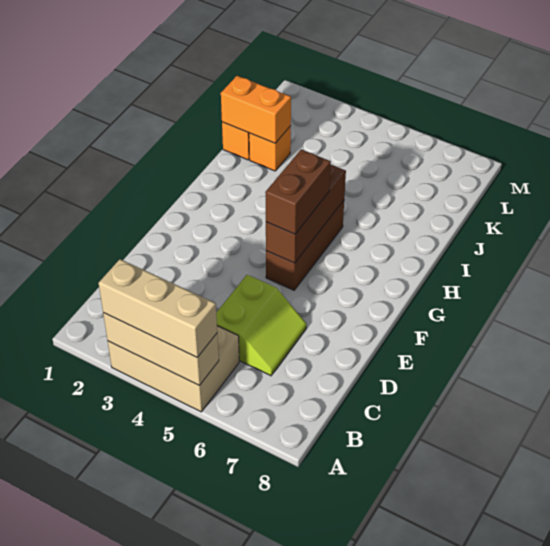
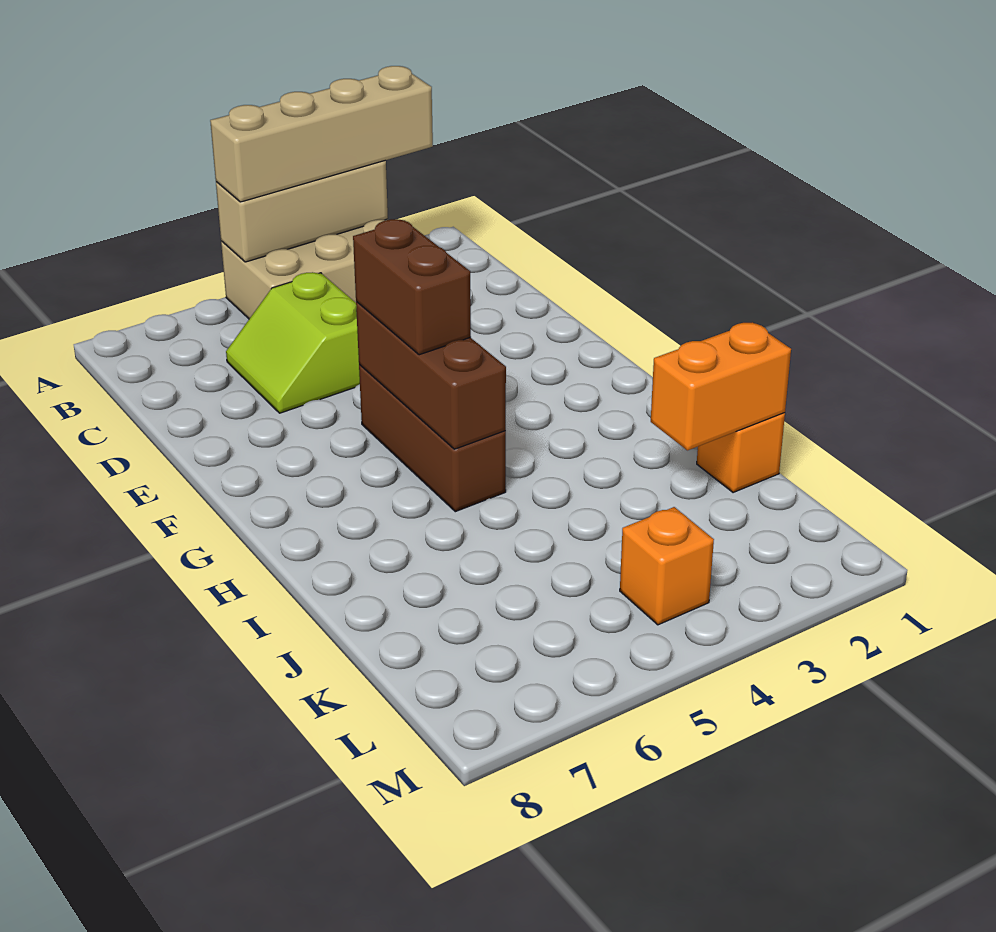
tan 1x3 brick [99,259,217,357] -> tan 1x4 brick [210,66,433,202]
orange 1x1 brick [249,126,291,171] -> orange 1x1 brick moved to [620,507,714,625]

